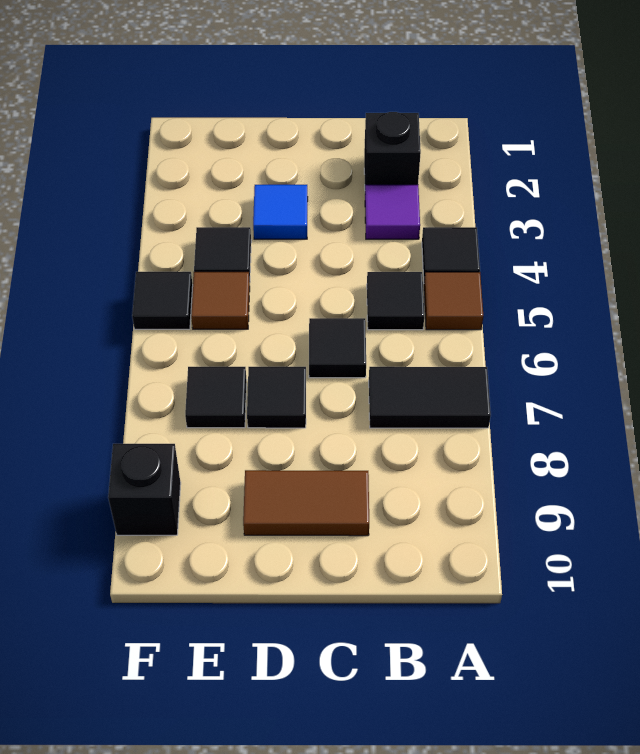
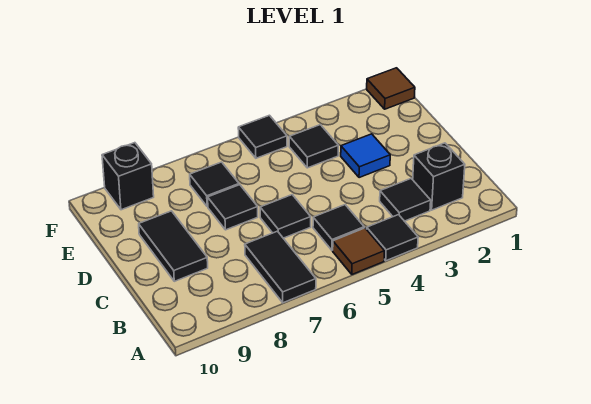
purple 1x1 tile [365,185,420,239] -> black 1x1 tile [380,179,431,221]
brown 1x2 tile [243,470,369,536] -> black 1x2 tile [139,211,208,281]
brown 1x1 tile [191,272,250,329] -> brown 1x1 tile moved to [367,68,415,109]

